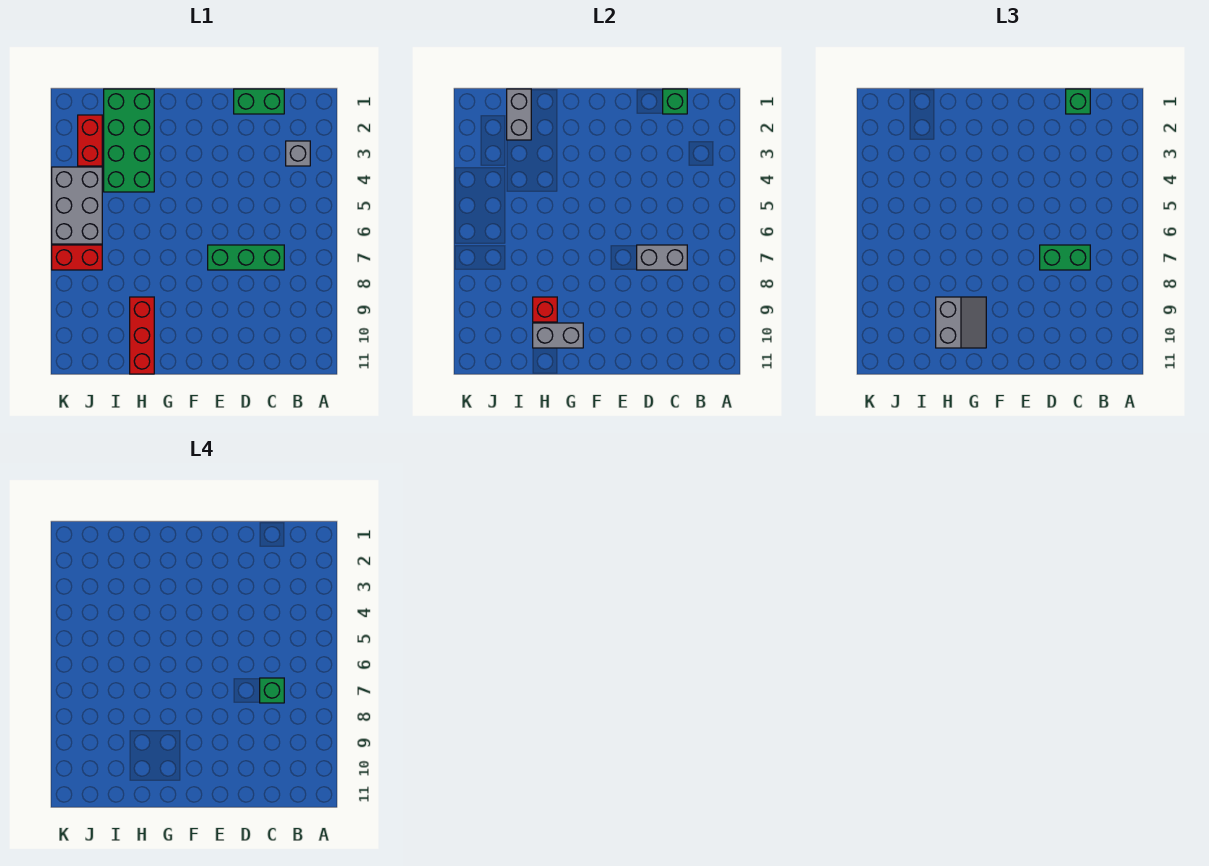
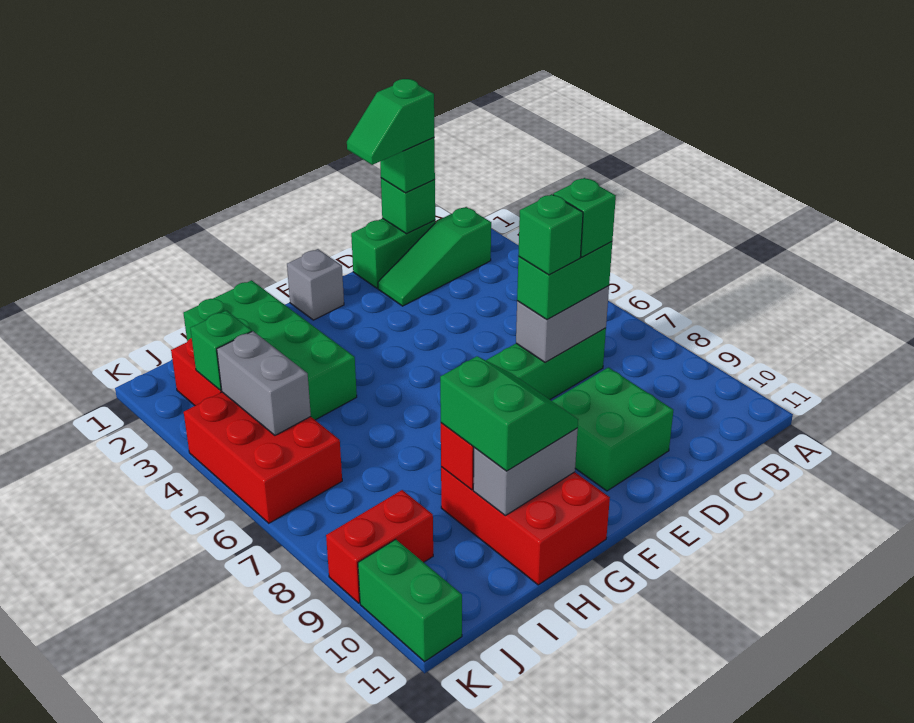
none -> green 1x3 slope [378,207,491,306]
grey 1x1 brick [286,141,310,166] -> grey 1x1 brick moved to [287,249,344,320]
none -> green 1x2 slope [347,79,434,165]
none -> green 1x1 brick [518,194,583,275]
none -> green 2x2 brick [552,367,673,491]
grey 2x2 slope [936,297,986,348] -> green 2x2 slope [440,356,578,471]
red 1x3 brick [130,297,154,374] -> red 2x3 brick [441,467,610,585]
grey 1x2 brick [507,89,531,140] -> grey 1x2 brick moved to [217,331,311,435]
none -> green 1x1 brick [190,310,252,391]
grey 2x3 brick [52,167,102,244] -> red 2x3 brick [184,392,342,523]
red 1x2 brick [52,245,102,270] -> red 1x2 brick moved to [326,490,433,603]
none -> green 1x2 brick [358,539,462,662]

